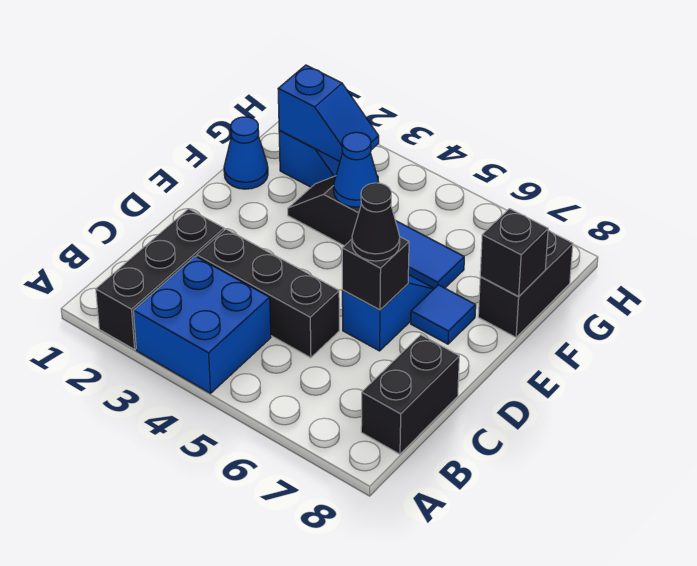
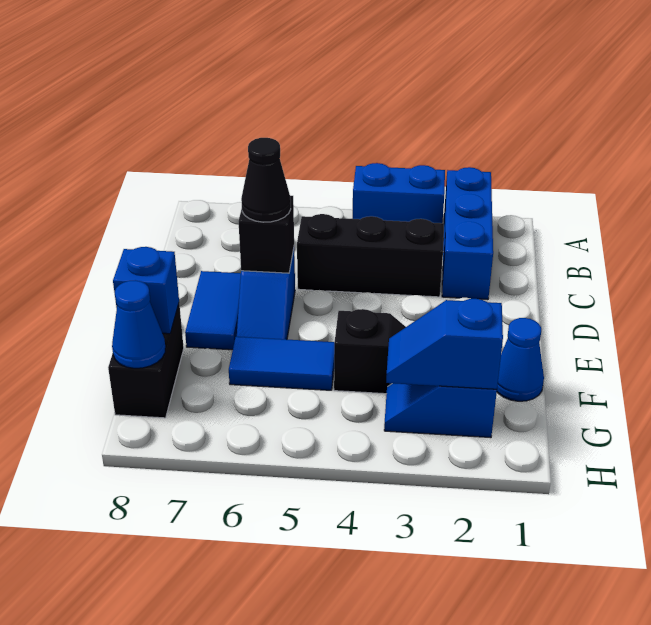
black 1x3 brick [96,209,224,350] -> blue 1x3 brick [442,167,493,300]
blue 2x2 brick [134,256,271,393] -> blue 1x2 brick [352,163,445,223]
black 1x2 brick [361,335,459,454] -> none
blue 1x1 tile [411,285,476,344] -> blue 1x2 tile [185,271,241,350]
blue 1x1 cone [334,132,379,207] -> blue 1x1 cone moved to [112,280,165,368]
black 1x1 brick [480,209,548,296] -> blue 1x1 brick [113,247,179,334]

